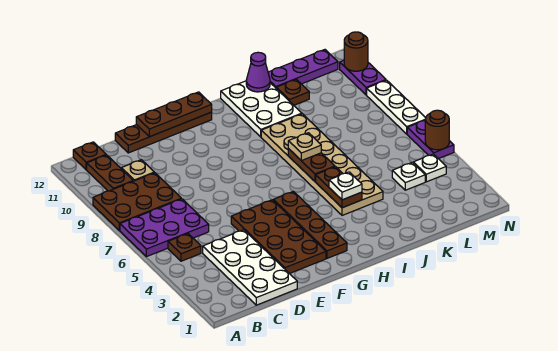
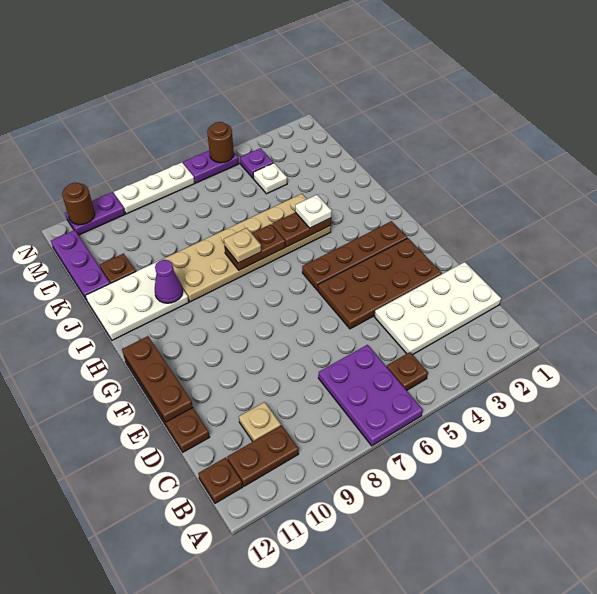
brown 2x3 plate [93,173,181,230] -> none
purple 1x1 cone [246,52,270,92] -> purple 1x1 cone moved to [155,260,183,303]
white 1x1 plate [413,154,446,182] -> purple 1x1 plate [240,148,273,178]

